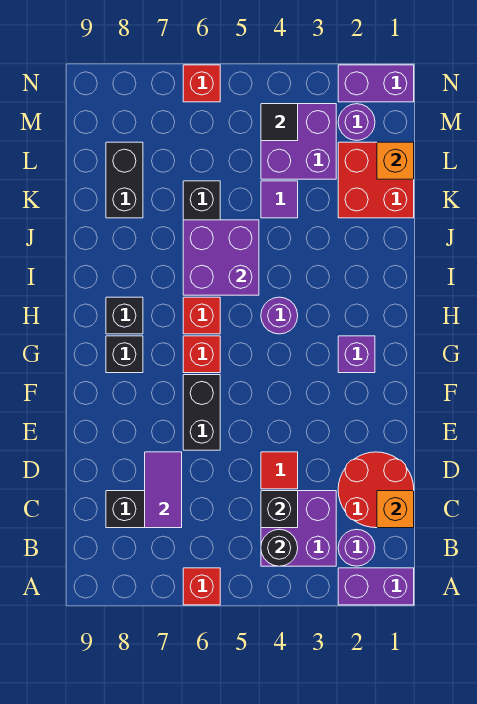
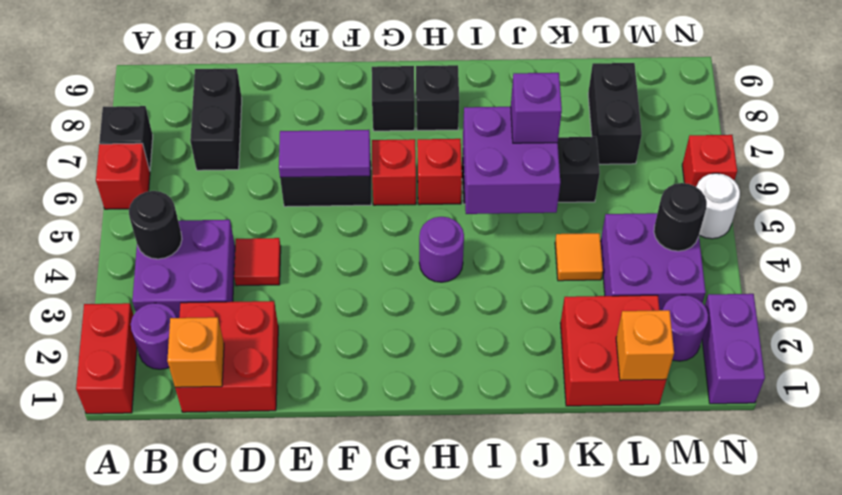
purple 1x2 brick [338,568,414,605] -> red 1x2 brick [76,303,137,414]
red 2x2 round brick [338,452,414,528] -> red 2x2 brick [175,301,278,412]
black 1x1 brick [261,491,298,528] -> black 1x1 brick moved to [99,106,153,171]
purple 1x2 tile [145,452,182,528] -> purple 1x2 tile moved to [279,130,370,177]
purple 1x1 brick [338,336,375,373] -> purple 1x1 brick moved to [511,73,562,143]
purple 1x1 tile [261,181,298,218] -> orange 1x1 tile [555,233,603,281]
black 1x2 brick [106,142,143,218] -> black 1x2 brick turned to [588,63,642,164]
black 1x1 tile [261,104,298,141] -> black 1x1 round brick [654,183,707,251]
none -> white 1x1 round brick [696,173,740,239]

